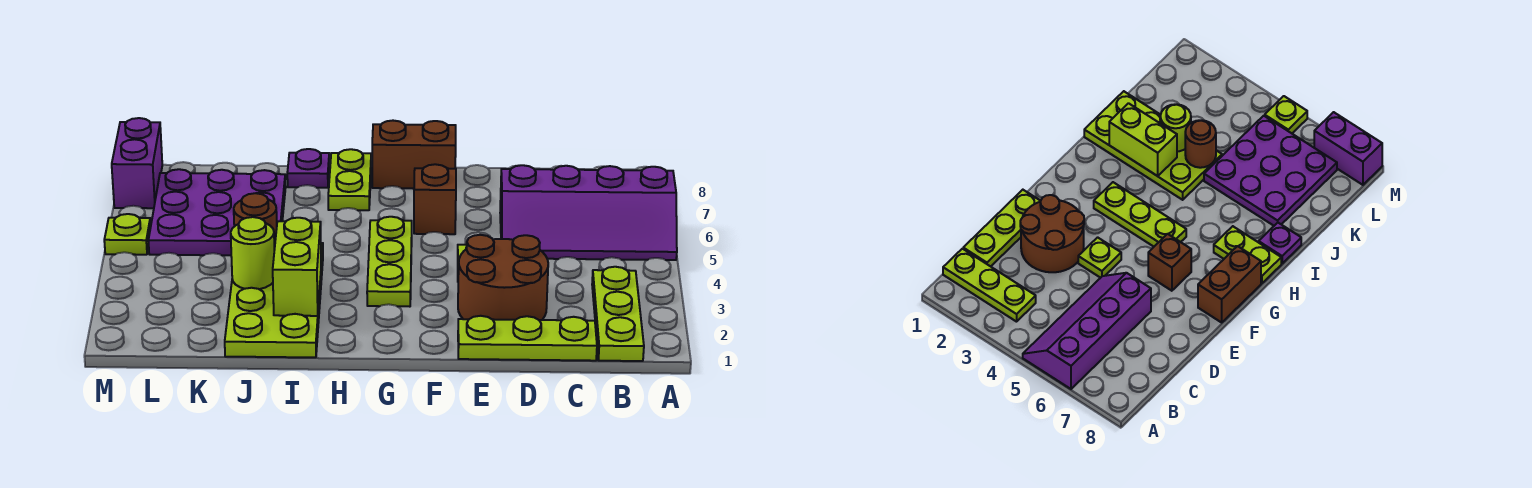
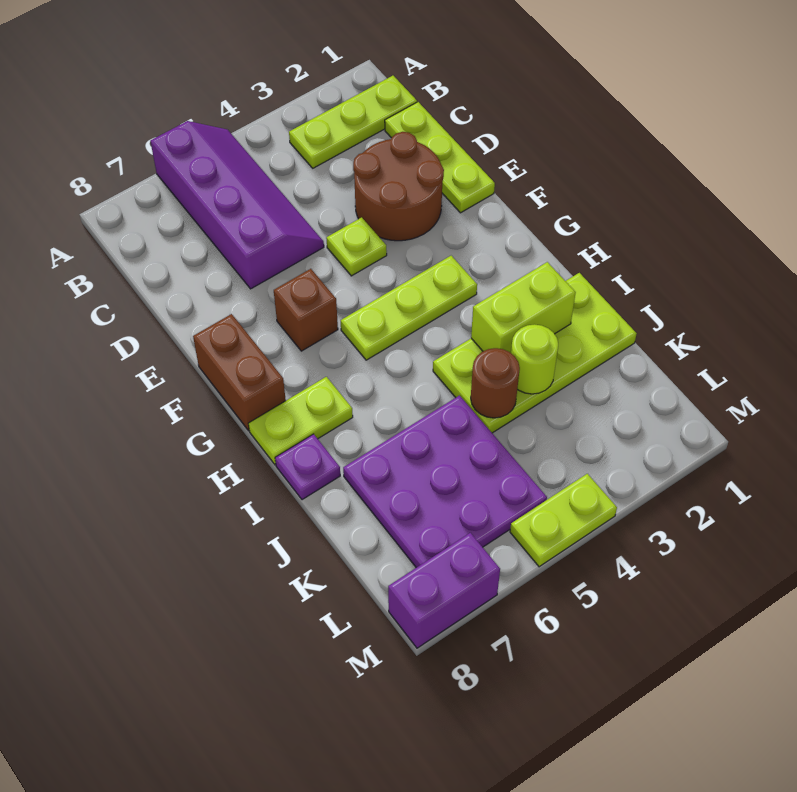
lime 1x1 plate [104,214,151,255] -> lime 1x2 plate [510,474,617,567]

